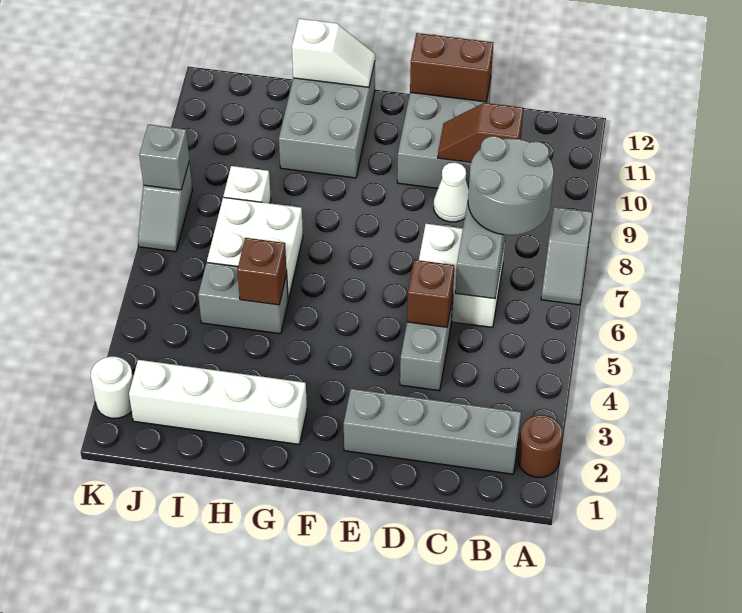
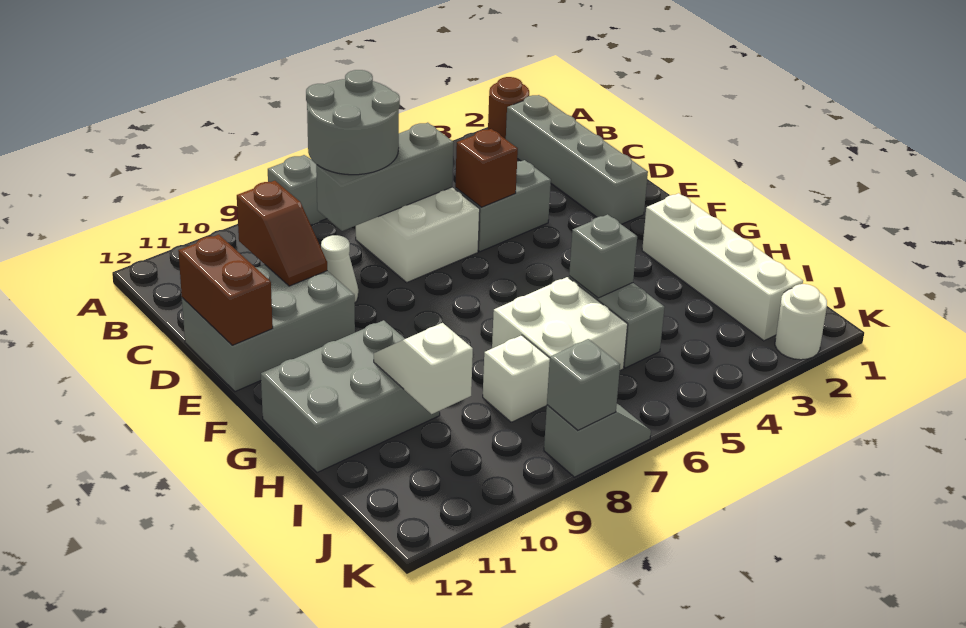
white 1x2 slope [292,19,375,87] -> white 1x2 slope moved to [374,323,473,414]
brown 1x1 brick [237,238,287,305] -> grey 1x1 brick [569,214,637,298]

